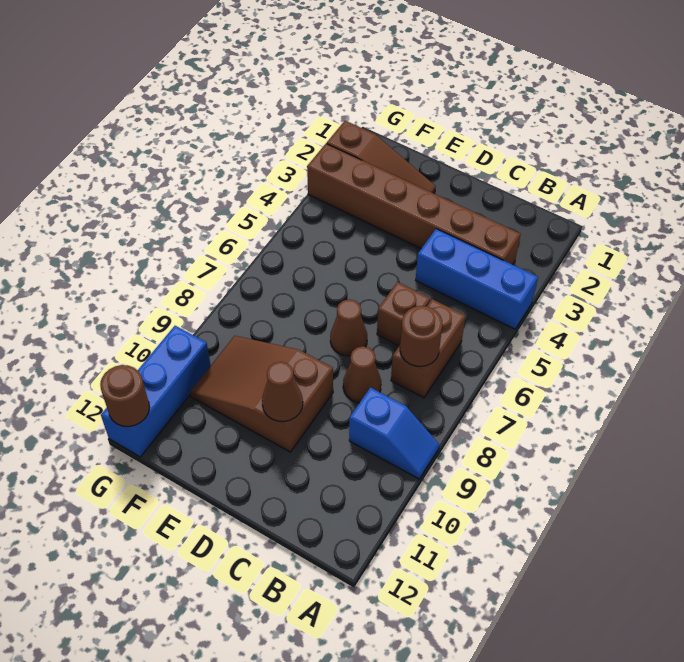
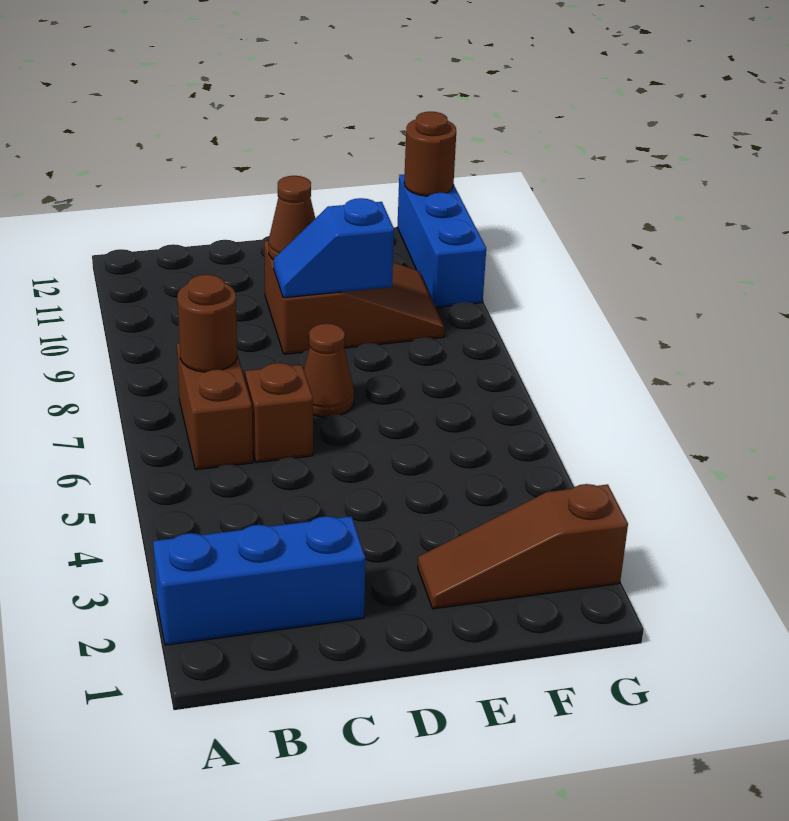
blue 1x3 brick [416,229,538,329] -> blue 1x3 brick moved to [153,516,365,645]
blue 1x2 slope [349,388,439,479] -> blue 1x2 slope moved to [274,198,394,298]
brown 1x6 brick [307,144,520,265] -> none
brown 1x1 cone [343,346,381,403] -> none

